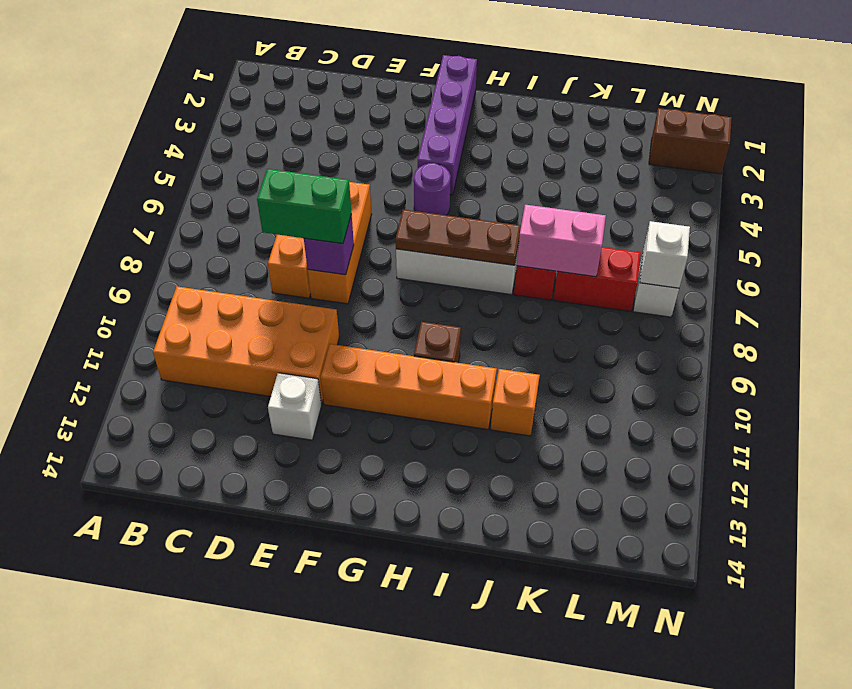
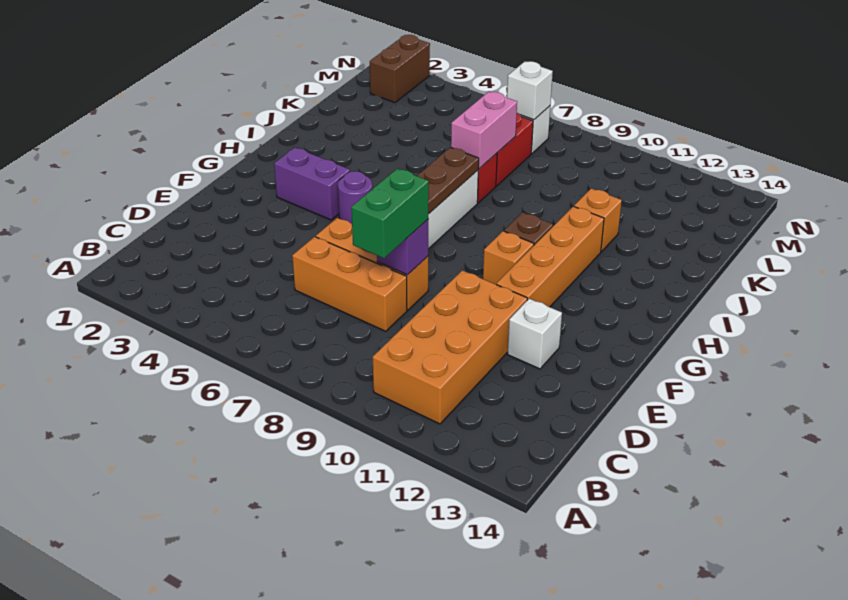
purple 1x4 brick [418,55,477,195] -> purple 1x2 brick [274,148,350,220]
none -> orange 1x1 brick [483,231,534,284]

